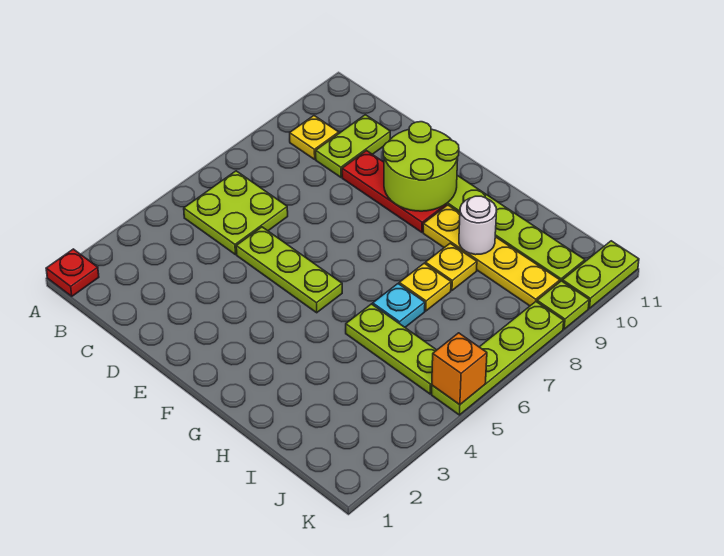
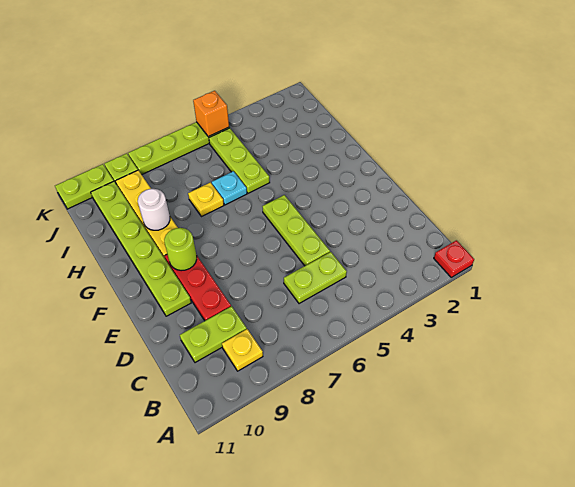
lime 2x2 plate [184,171,288,255] -> lime 1x2 plate [284,252,347,304]
lime 2x2 round brick [383,122,459,211] -> lime 1x1 round brick [164,228,197,271]
yellow 1x1 plate [425,243,477,290] -> none

